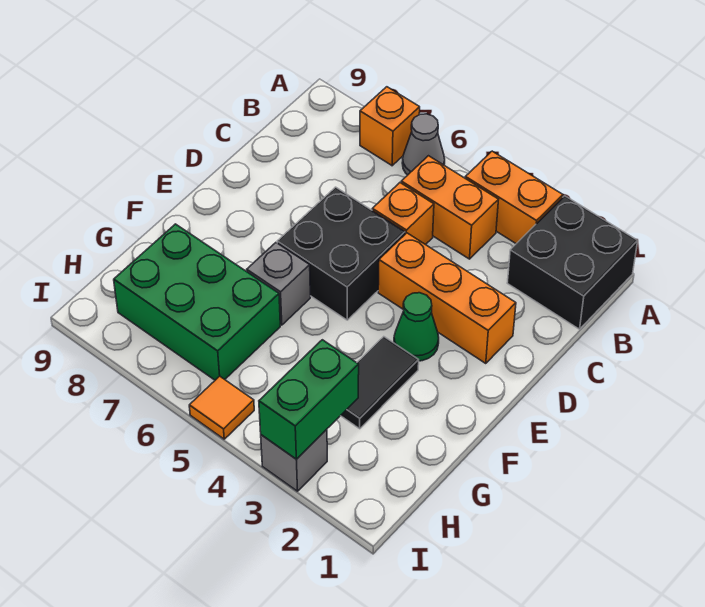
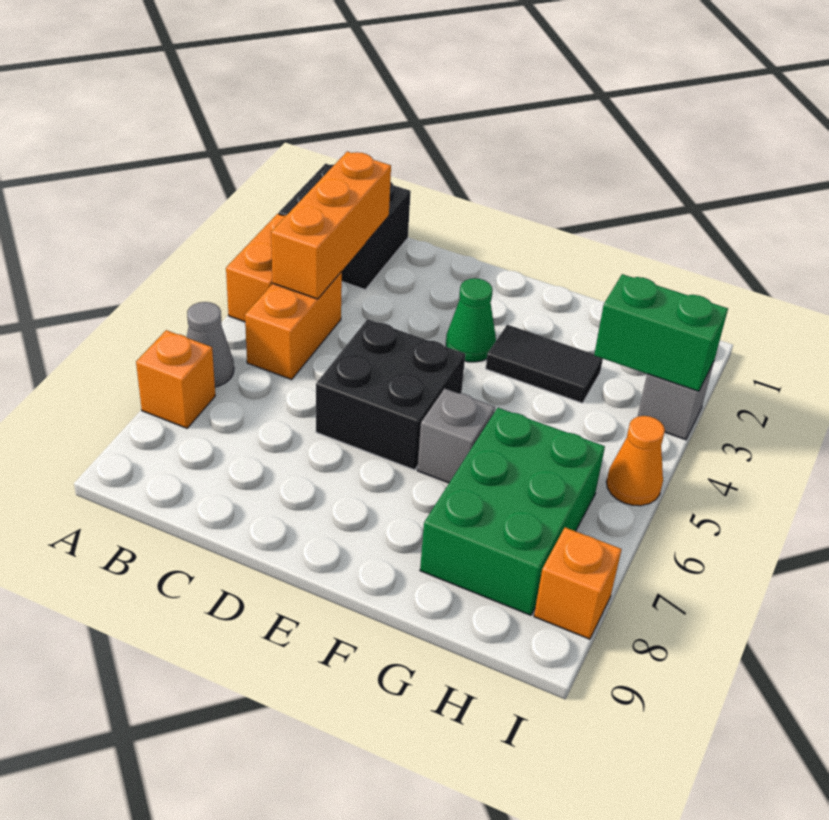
orange 1x1 brick [372,183,434,245] -> orange 1x1 brick moved to [534,528,622,639]
orange 1x3 brick [378,233,516,364] -> orange 1x3 brick moved to [271,152,391,299]
orange 1x1 tile [189,376,254,439] -> orange 1x1 cone [606,416,665,506]

